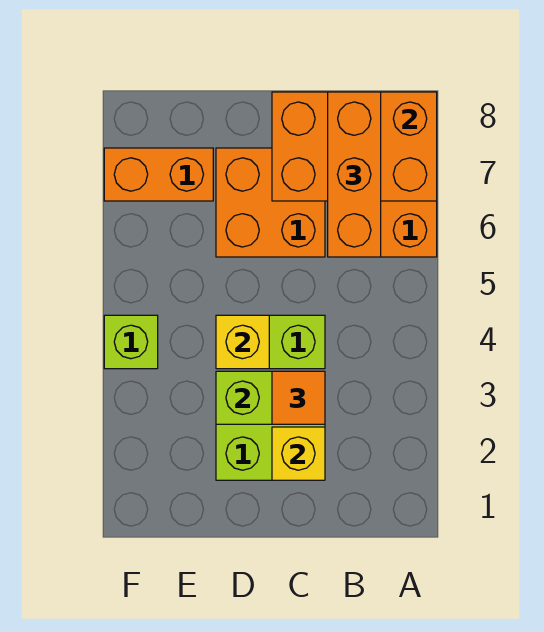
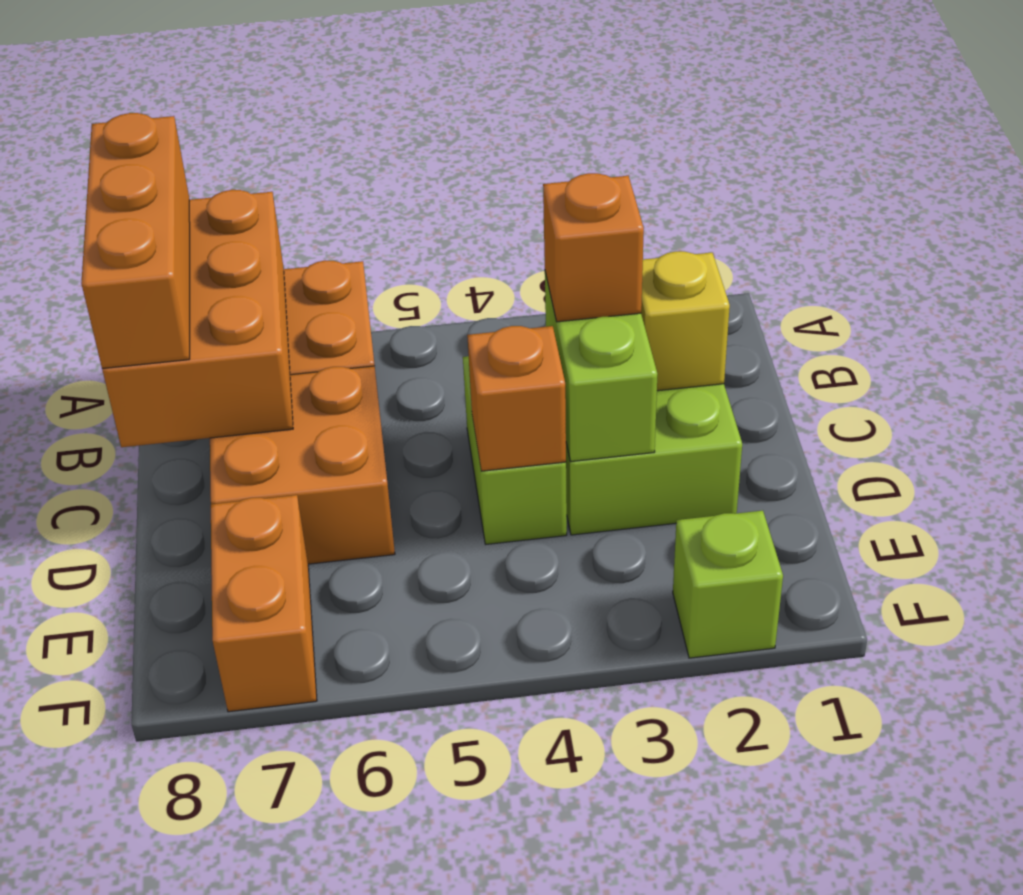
orange 1x3 brick [328,92,381,257] -> orange 1x3 brick turned to [81,113,190,368]
orange 1x1 tile [272,371,325,424] -> orange 1x1 brick [543,173,644,322]
yellow 1x1 brick [216,315,269,369] -> orange 1x1 brick [467,326,566,471]
lime 1x1 brick [104,315,158,369] -> lime 1x1 brick moved to [673,511,783,658]

